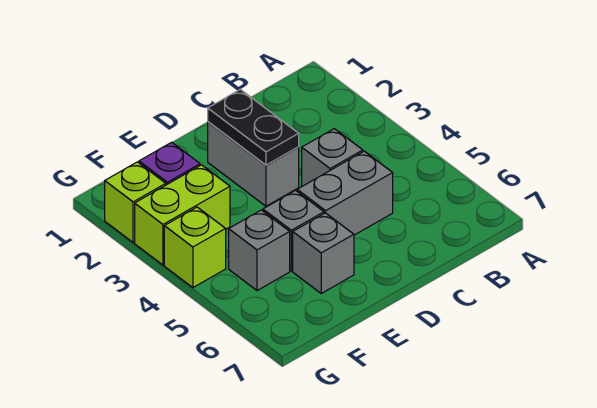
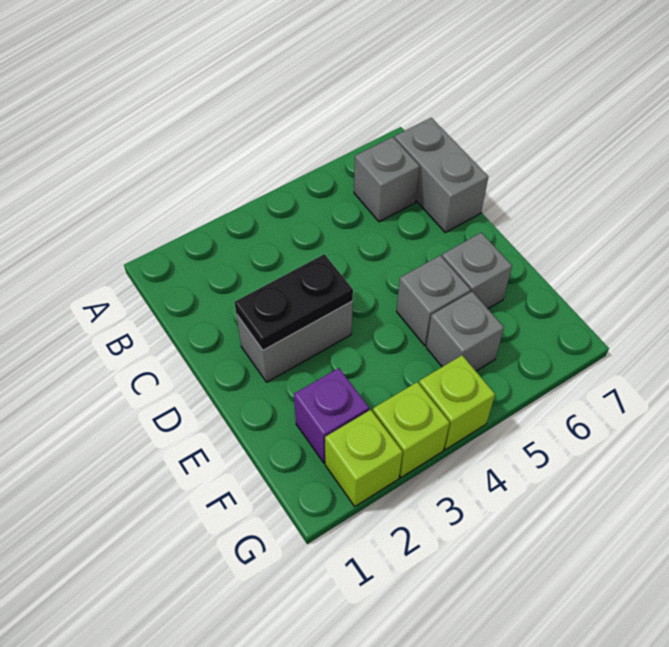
grey 1x1 brick [302,129,363,186] -> grey 1x1 brick moved to [354,137,420,222]
grey 1x2 brick [297,151,393,235] -> grey 1x2 brick moved to [394,118,488,233]
lime 1x2 brick [135,165,230,265] -> lime 1x1 brick [373,382,450,478]

